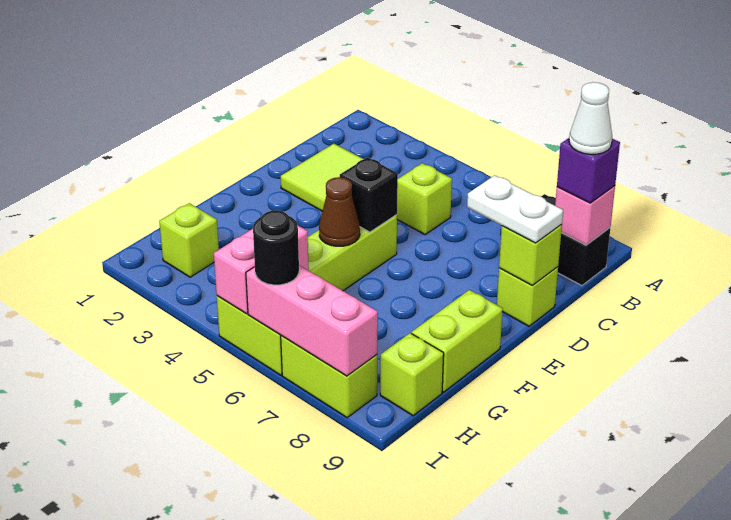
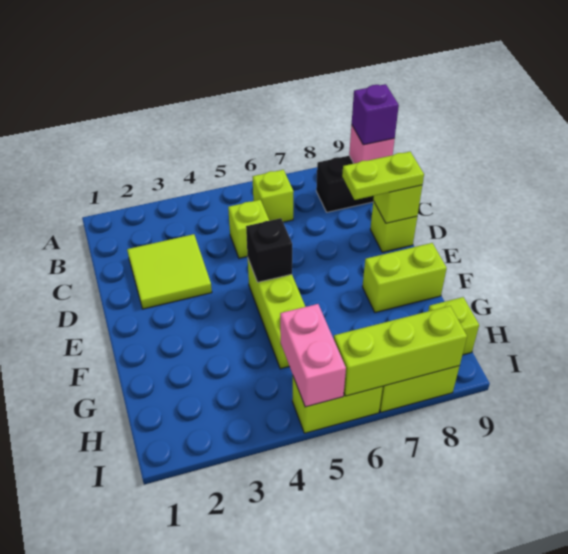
white 1x1 cone [569,82,612,154] -> none
white 1x2 plate [467,175,563,243] -> lime 1x2 plate [342,152,424,200]
brown 1x1 cone [319,177,360,246] -> none
lime 1x2 brick [412,290,503,392] -> lime 1x2 brick turned to [362,243,447,313]
lime 1x1 brick [159,203,219,277] -> lime 1x1 brick moved to [252,170,294,222]
pink 1x3 brick [246,265,378,376] -> lime 1x3 brick [334,306,467,396]
black 1x1 round brick [253,210,299,285] -> none

